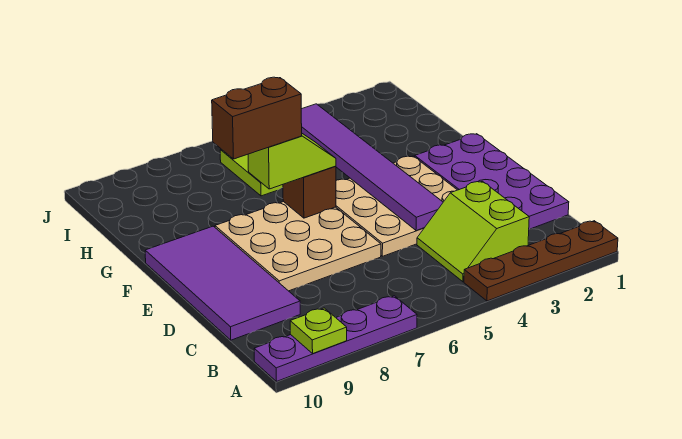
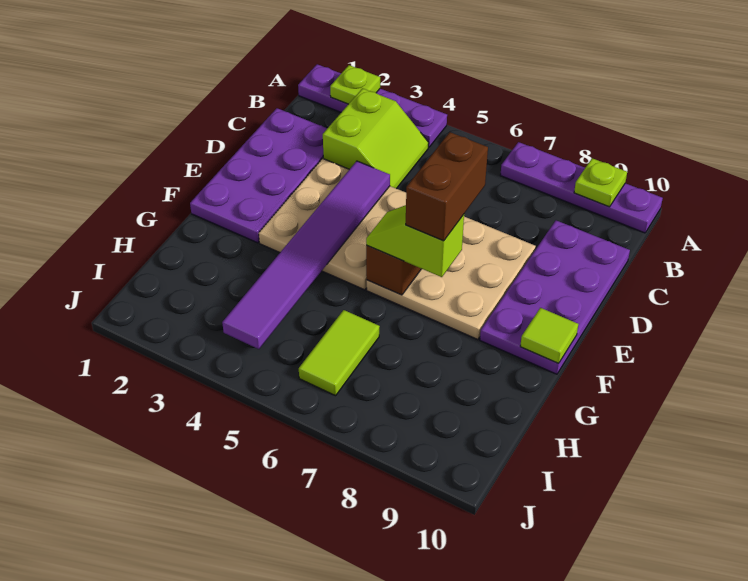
brown 1x4 plate [464,221,618,301] -> purple 1x4 plate [298,64,447,147]
none -> lime 1x1 plate [330,65,380,104]
purple 2x4 tile [145,226,300,340] -> purple 2x4 plate [480,220,630,374]
brown 1x2 brick [212,77,302,159] -> brown 1x2 brick turned to [406,132,488,241]
none -> lime 1x1 tile [520,308,578,363]

